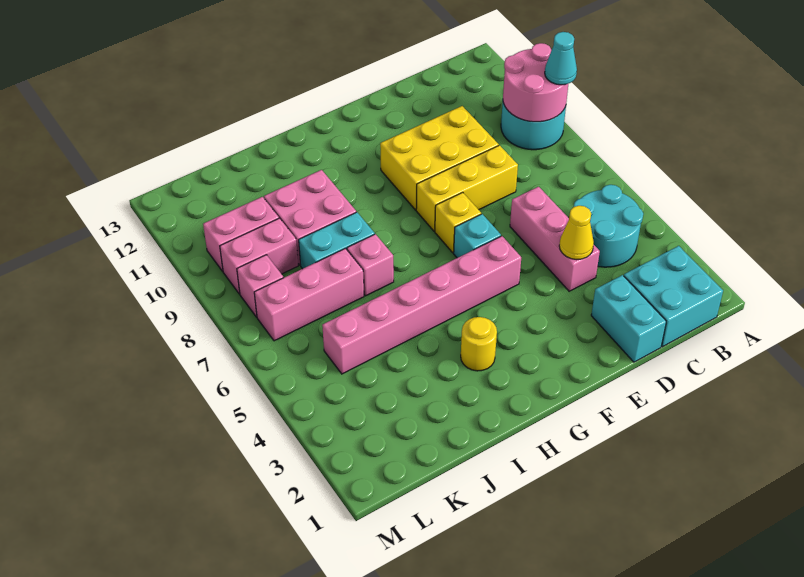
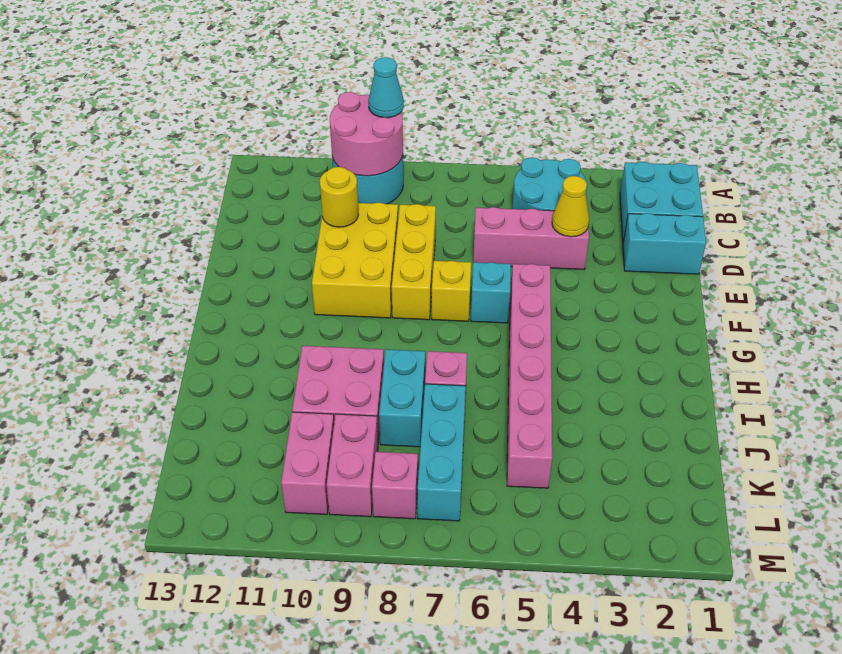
yellow 1x1 round brick [461,317,497,371] -> yellow 1x1 round brick moved to [320,167,359,227]
pink 1x3 brick [254,248,364,341] -> cyan 1x3 brick [417,384,466,521]

